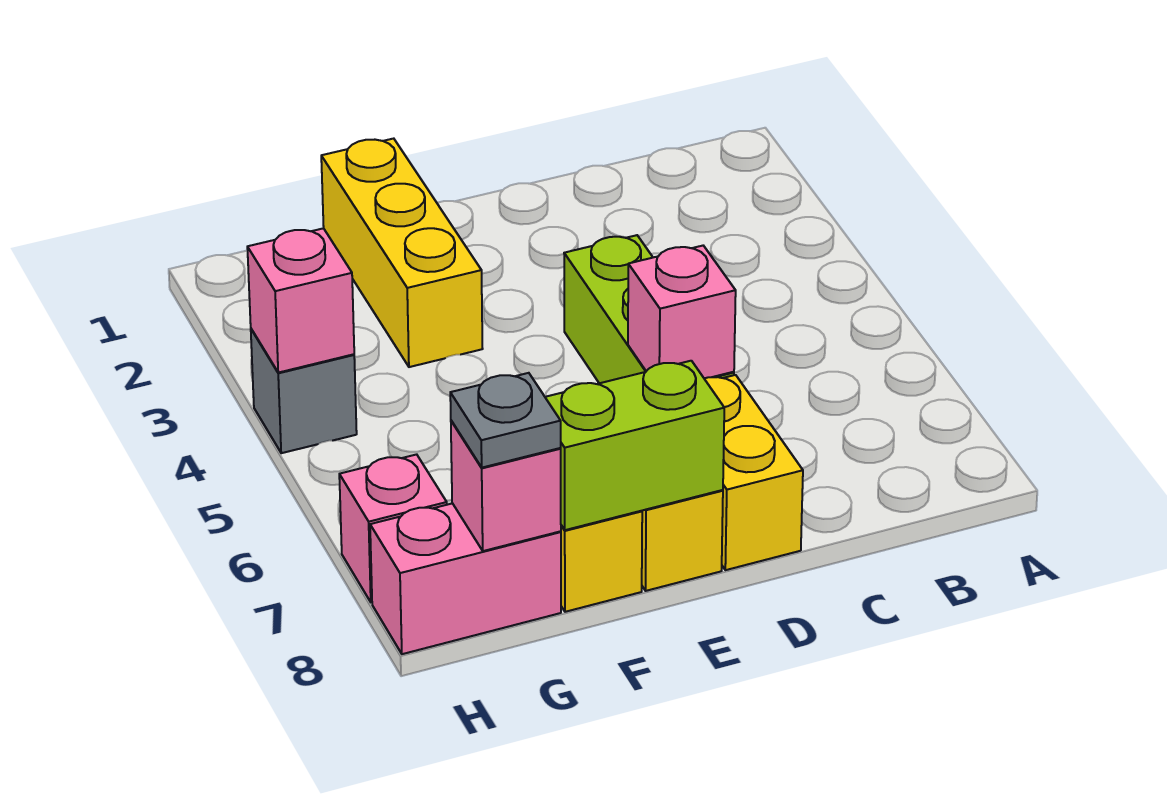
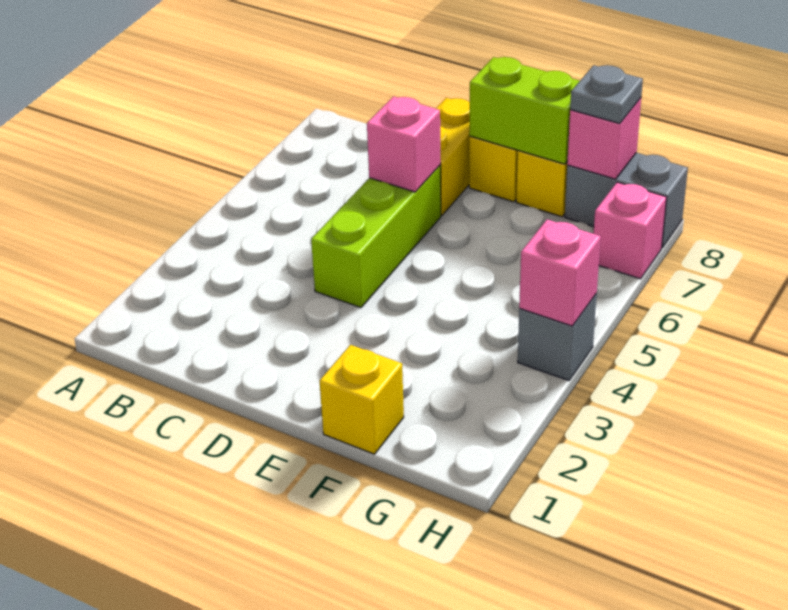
yellow 1x3 brick [321,139,483,367] -> yellow 1x1 brick [320,345,404,454]
pink 1x2 brick [370,503,561,654] -> grey 1x2 brick [565,153,688,248]

